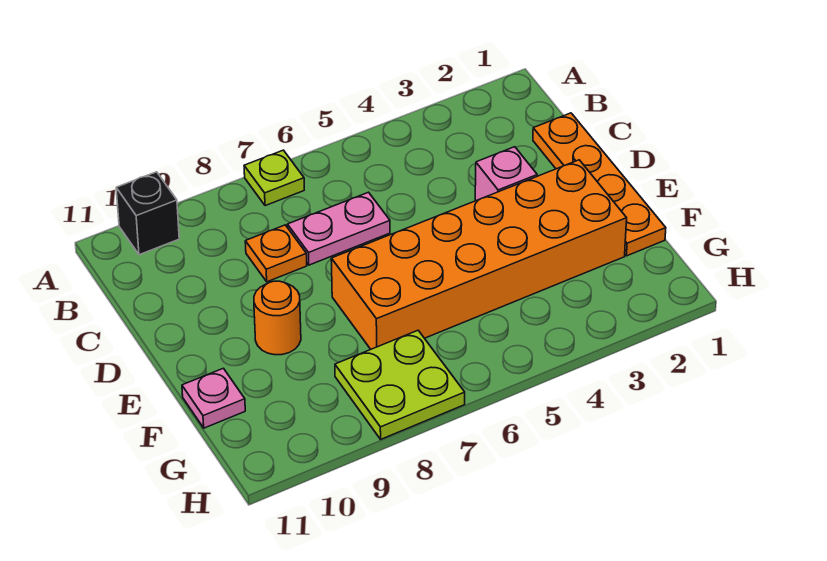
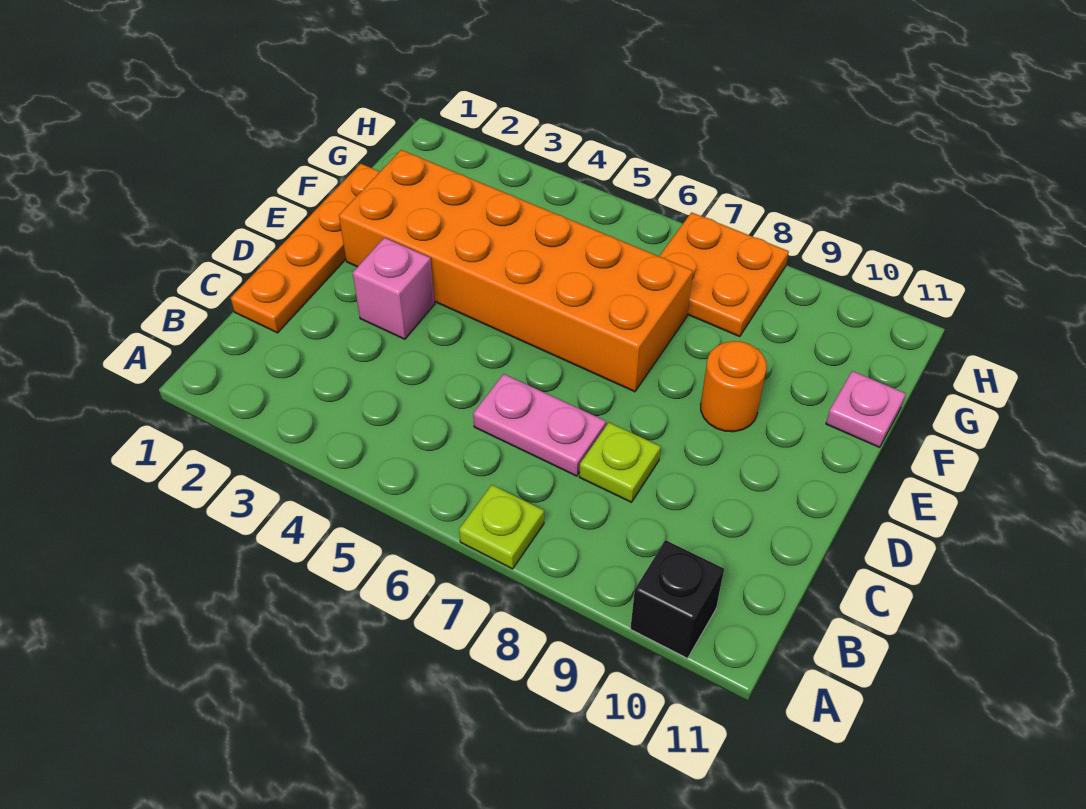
orange 1x1 plate [245,225,307,282] -> lime 1x1 plate [579,423,661,502]
lime 2x2 plate [335,331,465,439] -> orange 2x2 plate [659,212,789,337]

